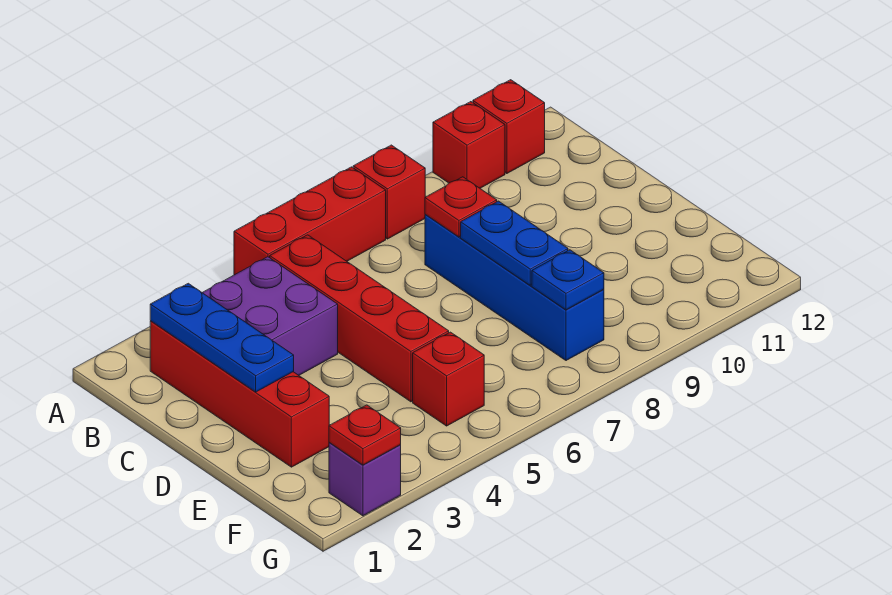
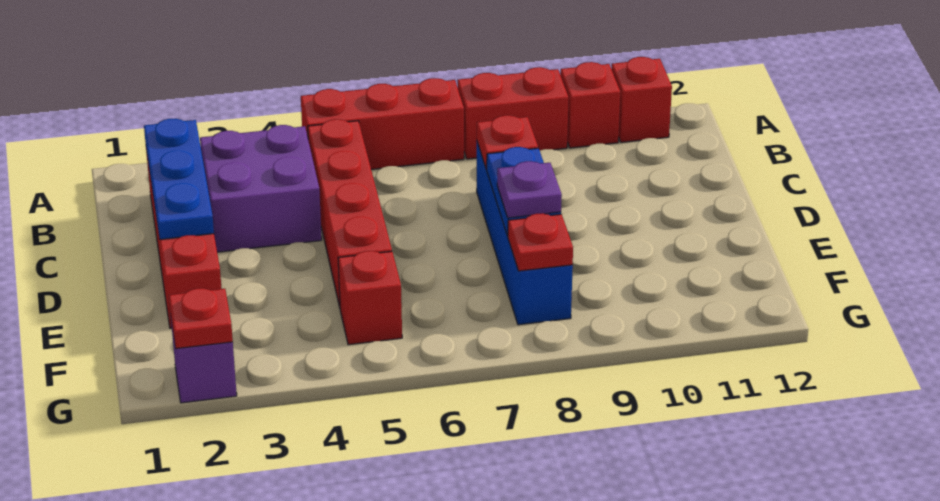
red 1x1 brick [353,145,425,239] -> red 1x2 brick [457,67,569,159]
none -> purple 1x1 plate [497,161,562,218]
blue 1x1 plate [532,250,604,310] -> red 1x1 plate [508,213,573,271]

